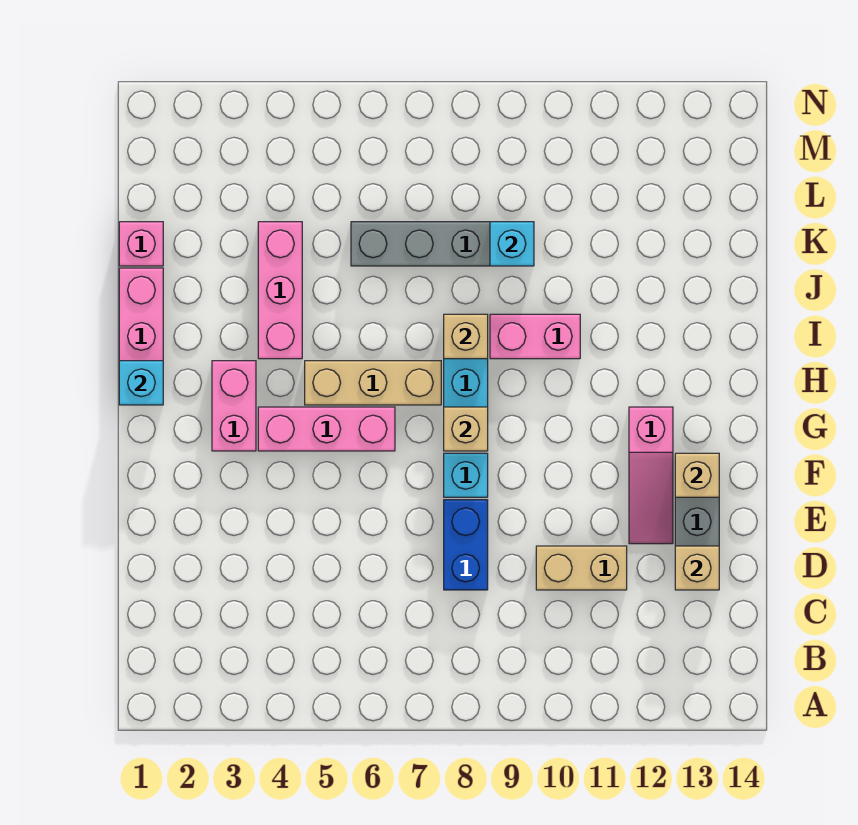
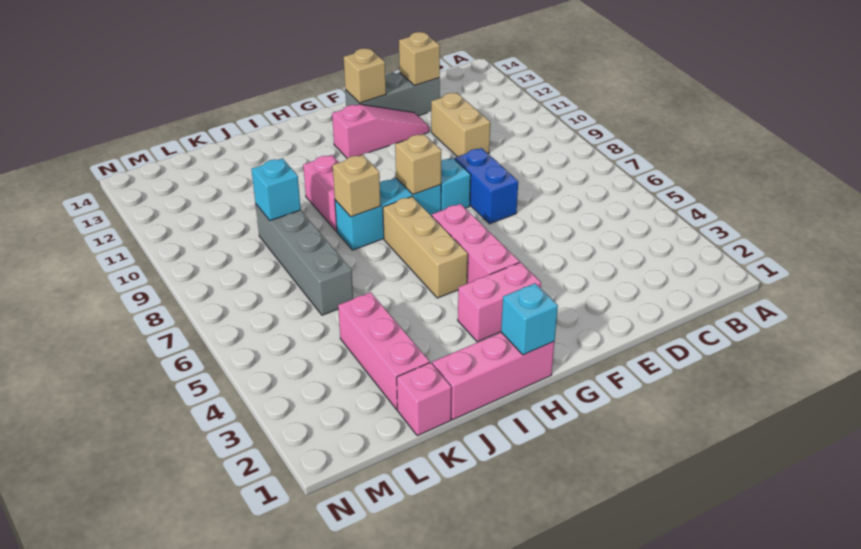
blue 1x2 brick [444,500,488,590] -> blue 1x2 brick turned to [455,148,518,224]
pink 1x3 brick [258,222,302,359] -> pink 1x3 brick turned to [338,292,430,409]

